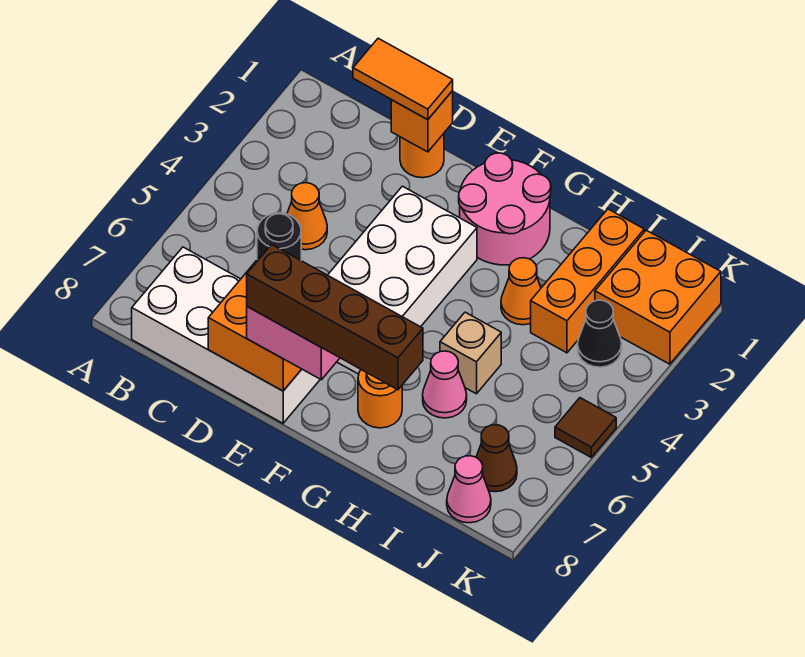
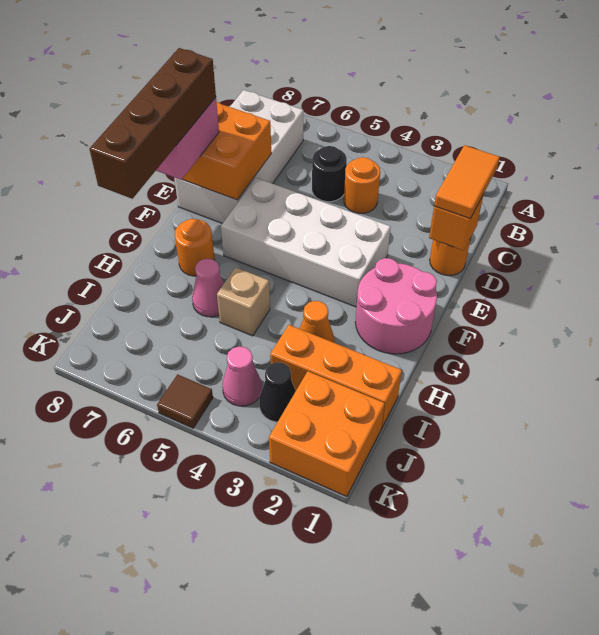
orange 1x1 cone [287,183,327,250] -> orange 1x1 round brick [344,157,380,213]
brown 1x1 cone [476,425,517,492] -> none
pink 1x1 cone [447,456,491,523] -> pink 1x1 cone moved to [222,346,262,406]

